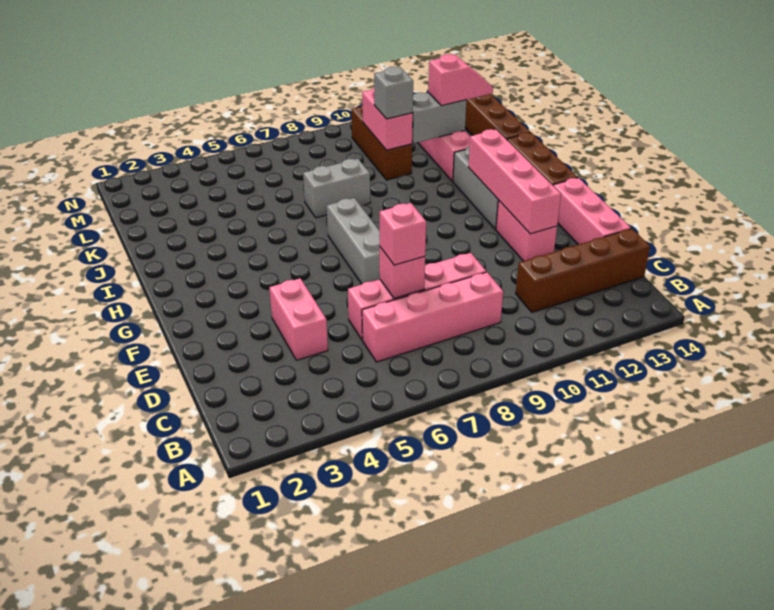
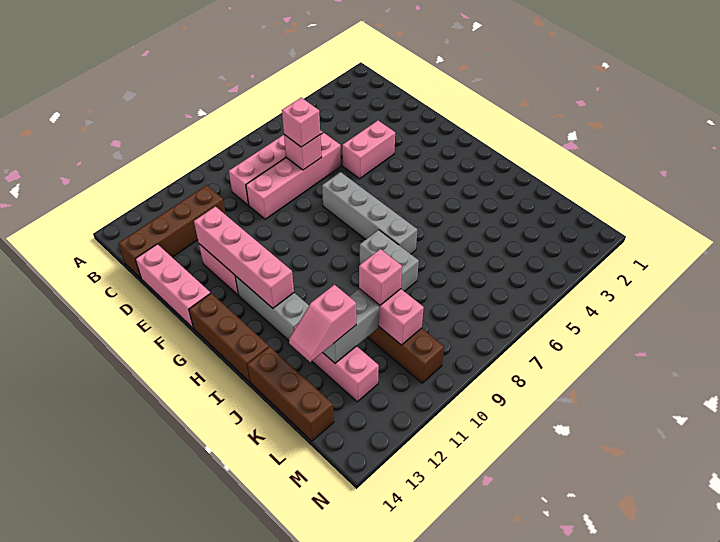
pink 1x2 brick [269,278,328,360] -> pink 1x2 brick turned to [342,121,395,179]
grey 1x3 brick [327,198,380,284] -> grey 1x4 brick [322,172,417,254]
grey 1x2 brick [303,159,370,218] -> grey 1x2 brick turned to [360,230,419,291]
grey 1x1 brick [374,67,413,119] -> pink 1x1 brick [359,249,402,305]

